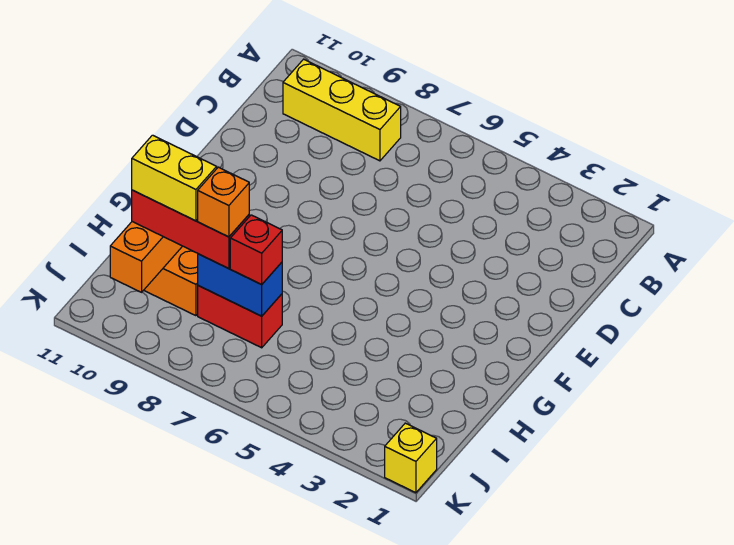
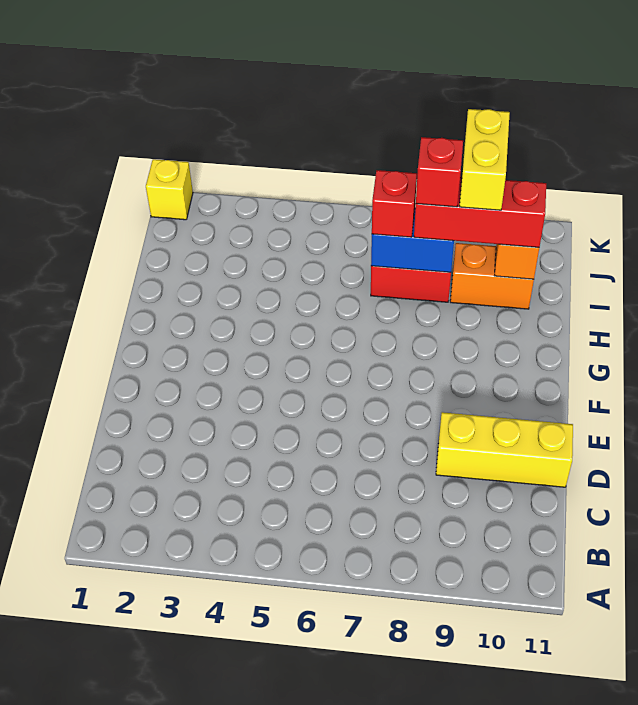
yellow 1x3 brick [283,59,401,161] -> yellow 1x3 brick moved to [436,412,573,487]
orange 1x1 brick [198,167,249,237] -> red 1x1 brick [416,137,463,207]
yellow 1x2 brick [132,135,217,221] -> yellow 1x2 brick turned to [459,109,510,210]

